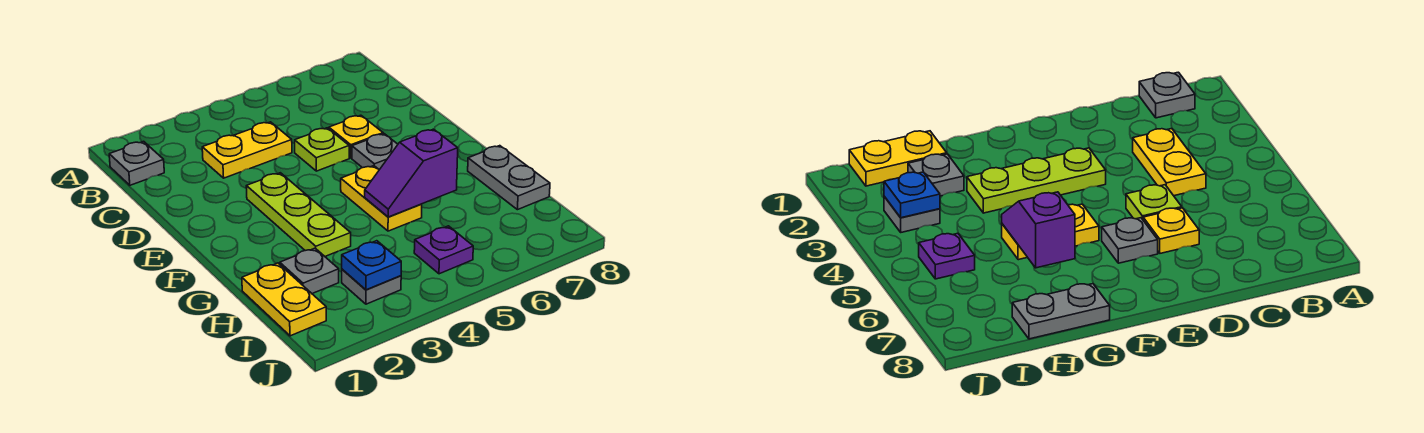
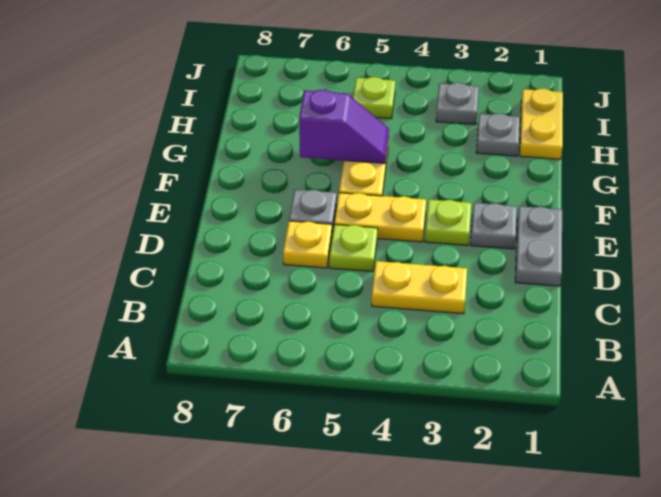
grey 1x1 plate [109,141,164,185] -> grey 1x1 plate moved to [471,203,517,249]
lime 1x3 plate [246,173,351,256] -> lime 1x1 plate [425,200,471,246]
none -> yellow 1x2 plate [334,193,426,242]
grey 1x2 plate [468,146,550,210] -> grey 1x2 plate moved to [515,206,562,286]
blue 1x1 plate [342,241,401,290] -> none
purple 1x1 plate [414,226,473,274] -> lime 1x1 plate [353,77,395,119]

